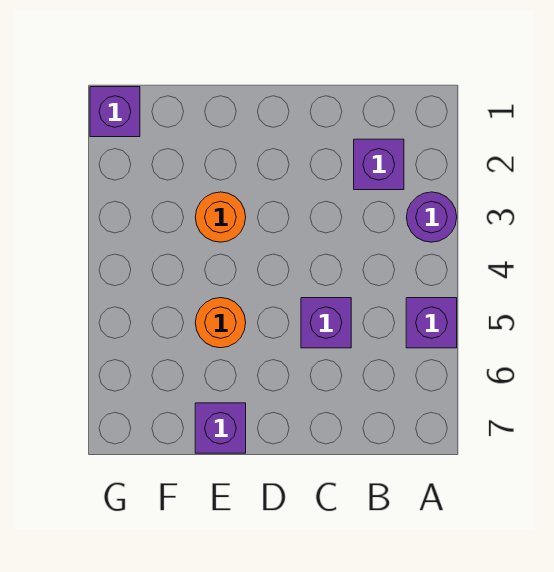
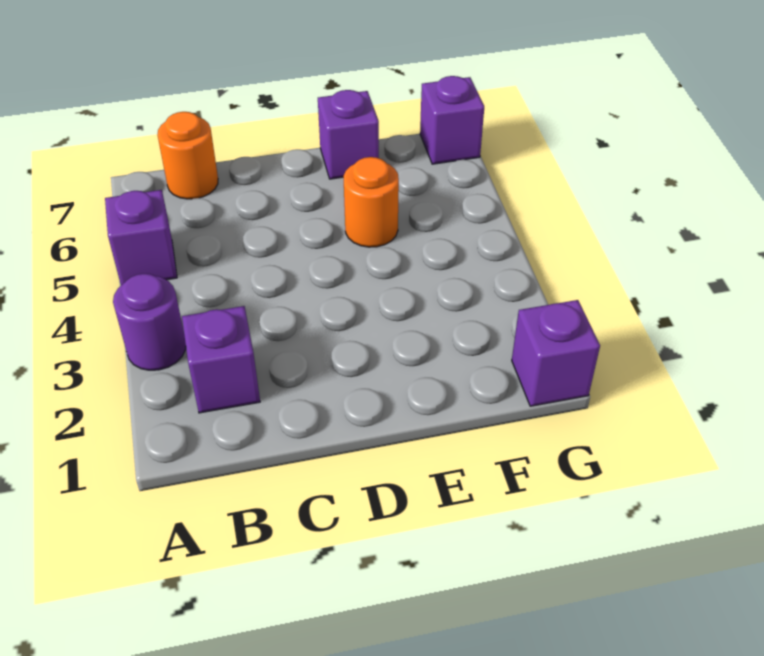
purple 1x1 brick [301,298,351,348] -> purple 1x1 brick moved to [420,76,484,164]
orange 1x1 round brick [195,192,246,242] -> orange 1x1 round brick moved to [158,112,218,199]

